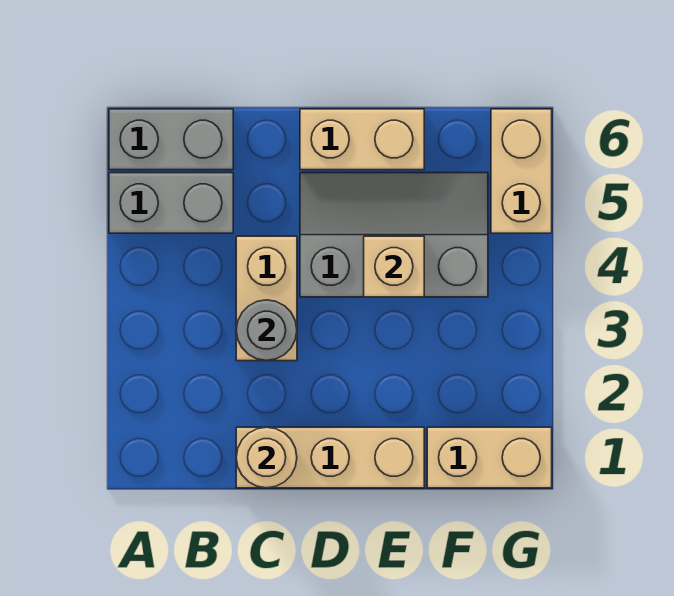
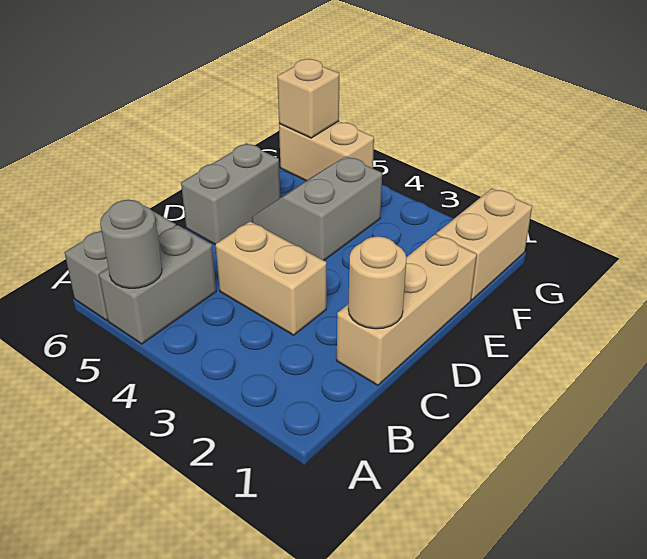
grey 1x1 round brick [236,300,297,361] -> grey 1x1 round brick moved to [100,200,162,288]
grey 2x3 slope [300,173,488,297] -> grey 2x2 slope [252,156,382,260]
tan 1x2 brick [300,109,424,170] -> grey 1x2 brick [181,143,280,244]
tan 1x1 brick [364,236,424,297] -> tan 1x1 brick moved to [277,59,339,138]

